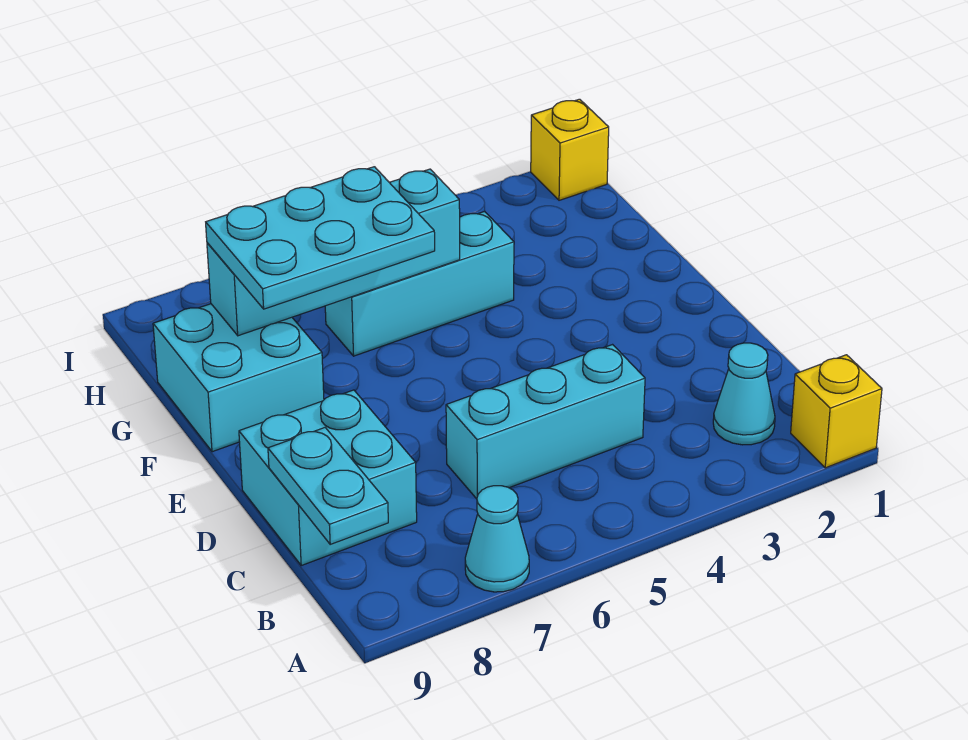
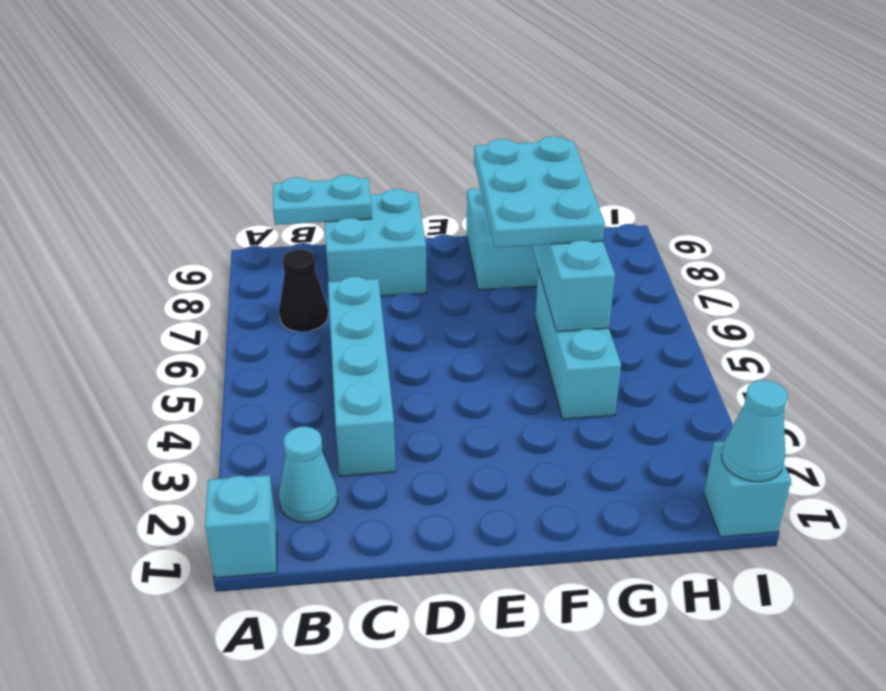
yellow 1x1 brick [791,355,882,468] -> cyan 1x1 brick [205,475,277,578]
cyan 1x1 cone [465,486,529,592] -> cyan 1x1 cone moved to [721,380,788,482]
none -> black 1x1 cone [279,250,328,332]
cyan 1x3 brick [446,345,645,499] -> cyan 1x4 brick [328,277,396,476]
yellow 1x1 brick [531,99,609,200] -> cyan 1x1 brick [704,441,791,537]

